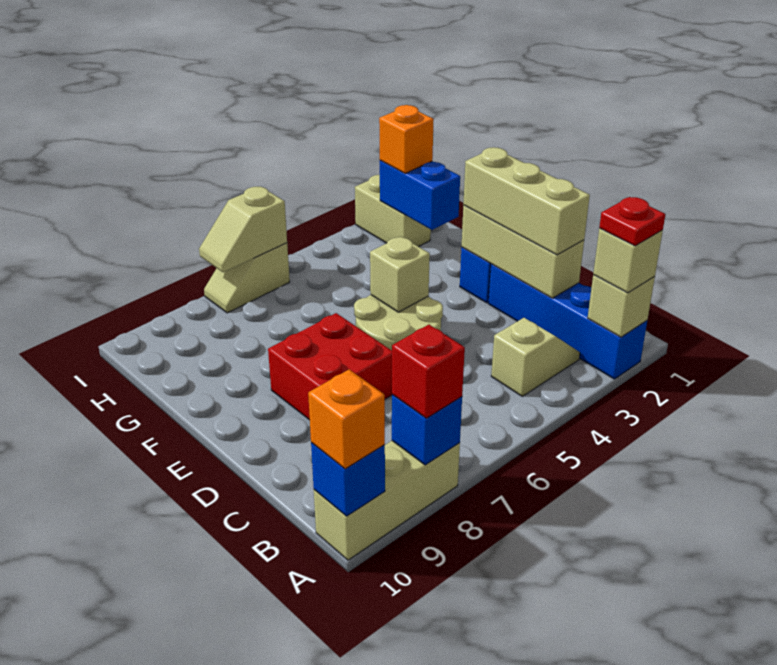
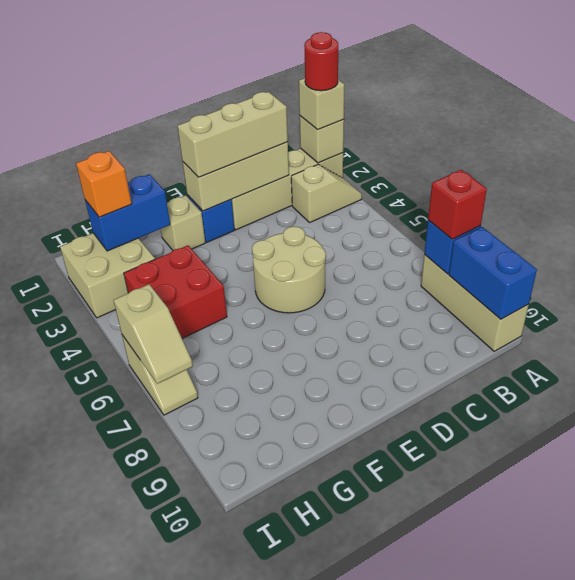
blue 1x4 brick [488,264,647,379] -> tan 1x4 brick [231,149,343,230]
red 1x1 plate [599,197,665,246] -> red 1x1 round brick [304,32,338,91]
blue 1x1 brick [311,443,385,516] -> blue 1x2 brick [449,227,537,319]
orange 1x1 brick [308,369,385,469] -> none
tan 1x2 slope [491,318,580,396] -> tan 1x2 slope turned to [291,165,362,222]
red 2x2 brick [268,313,392,420] -> red 2x2 brick moved to [124,245,227,338]
tan 1x1 brick [370,237,430,312] -> tan 1x1 brick moved to [161,195,205,250]
tan 1x2 brick [355,175,431,247] -> tan 2x2 brick [60,233,155,318]

